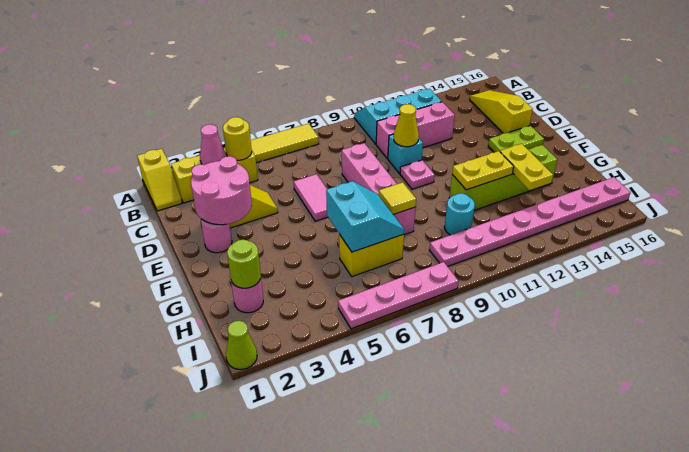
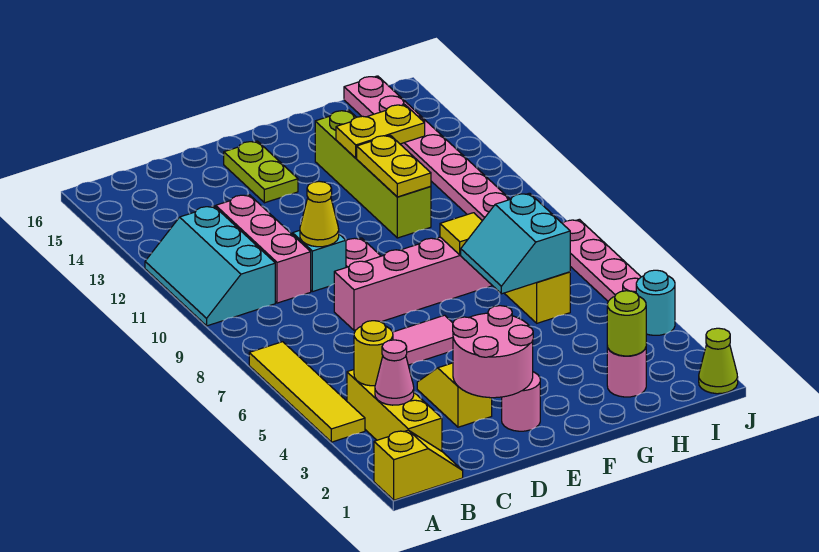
yellow 1x3 slope [470,90,533,133] -> none
cyan 2x2 slope [326,181,404,252] -> cyan 2x2 slope turned to [461,193,570,294]
cyan 1x1 round brick [445,193,475,235] -> cyan 1x1 round brick moved to [636,270,675,335]

